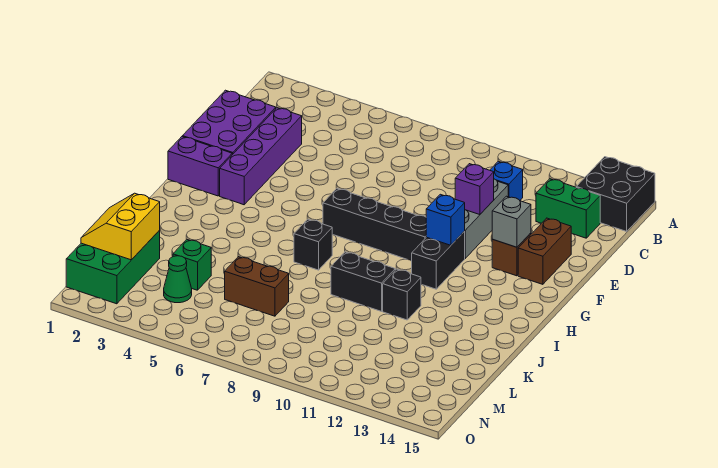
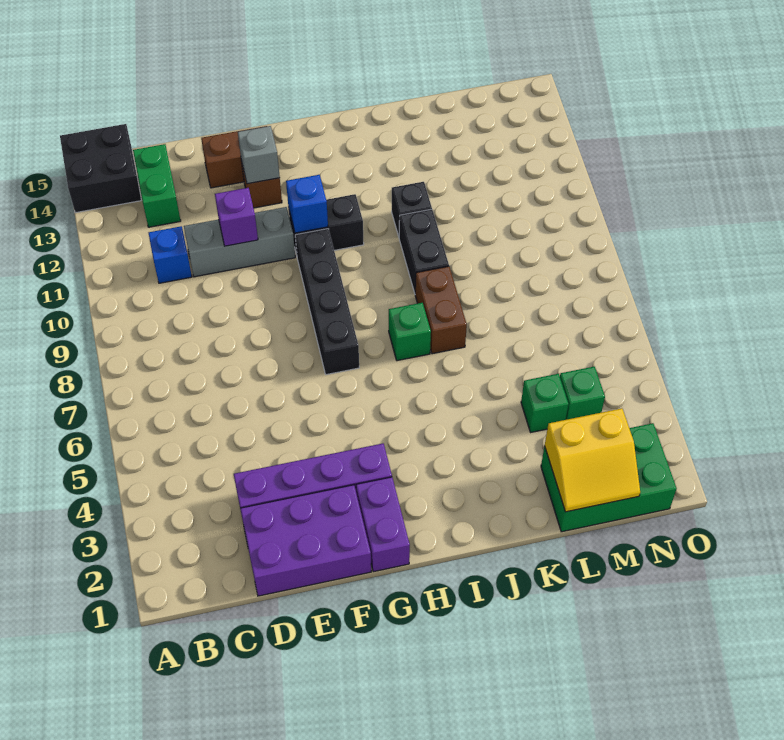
black 1x1 brick [294,219,332,270] -> green 1x1 brick [389,303,431,361]
brown 1x2 brick [225,257,289,316] -> brown 1x2 brick moved to [415,266,467,354]
green 1x1 cone [164,256,192,303] -> green 1x1 brick [560,367,605,420]

